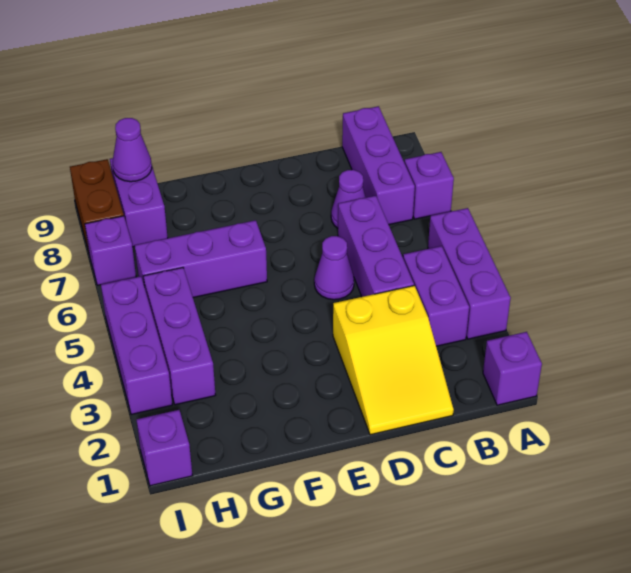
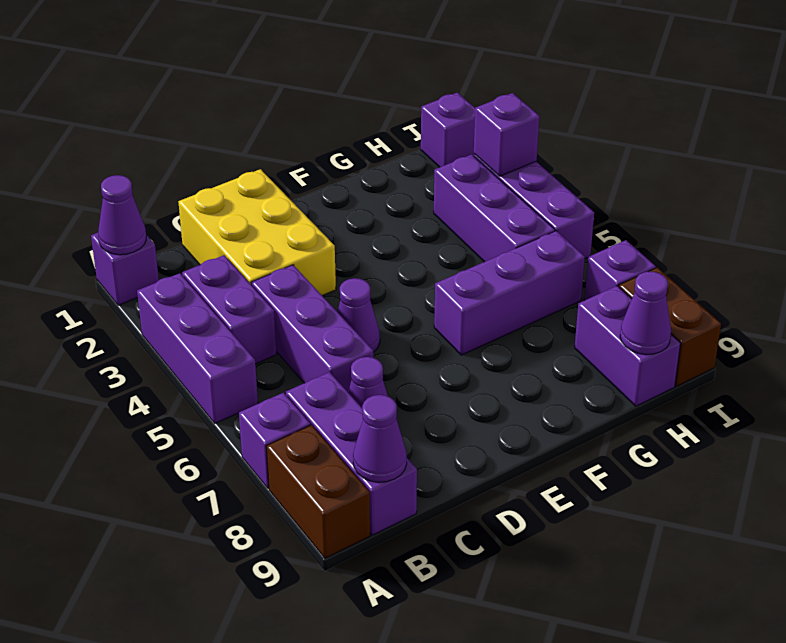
none -> purple 1x1 cone [98,175,146,255]
none -> brown 1x2 brick [266,425,370,558]
none -> purple 1x1 cone [353,395,407,482]
yellow 2x3 slope [333,286,454,435] -> yellow 2x3 brick [178,169,336,296]
none -> purple 1x1 brick [474,93,539,176]

